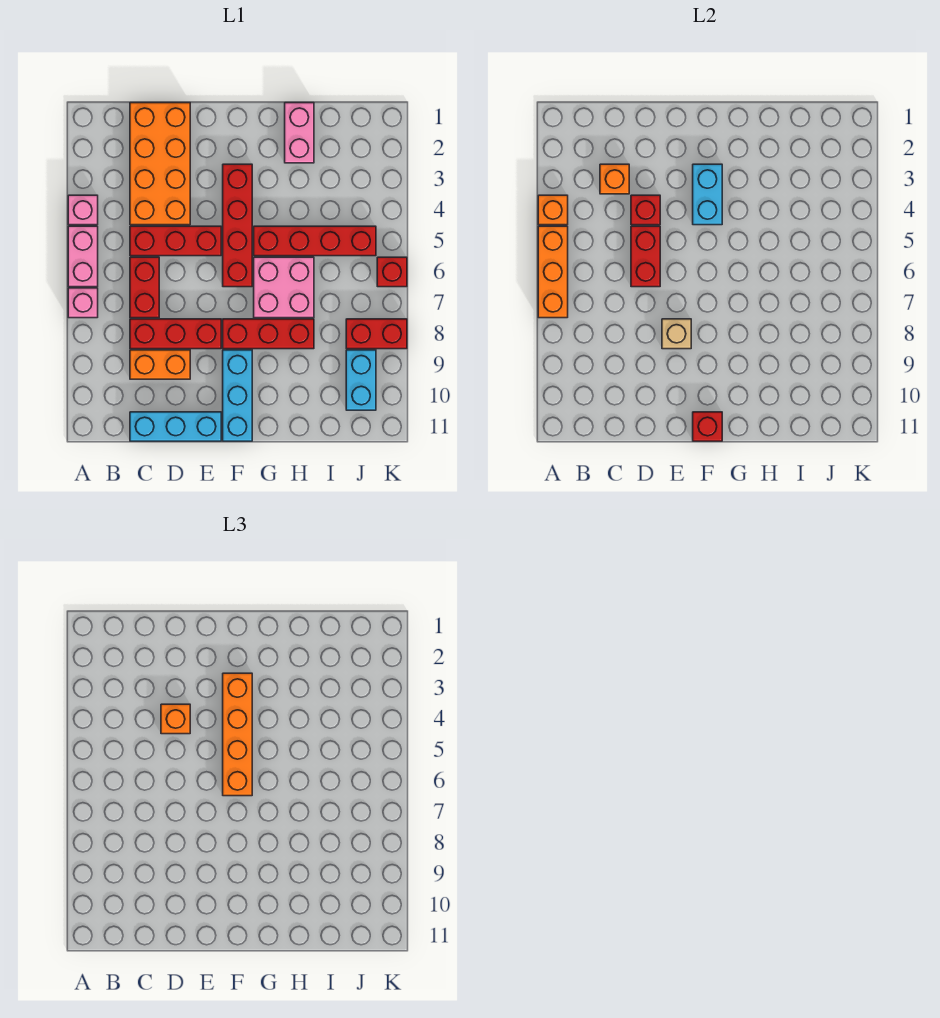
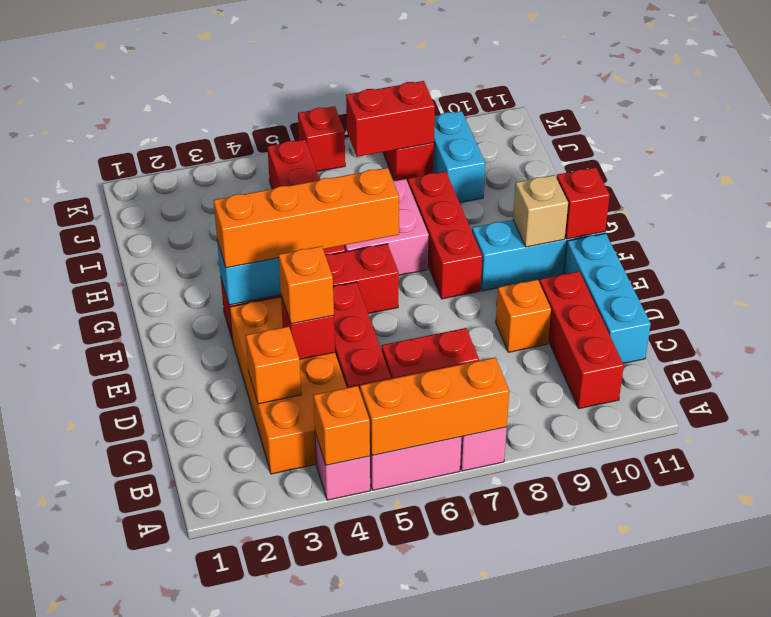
orange 2x4 brick [130,103,190,225] -> orange 2x4 brick turned to [230,297,347,474]
red 1x3 brick [130,319,221,349] -> red 1x3 brick moved to [539,271,624,409]
orange 1x2 brick [130,350,190,379] -> orange 1x1 brick [496,280,551,352]
red 1x2 brick [631,226,660,287] -> red 1x2 brick moved to [346,81,435,157]
tan 1x1 brick [662,319,691,349] -> tan 1x1 brick moved to [513,175,568,247]
pink 1x2 brick [285,103,314,163] -> none
cyan 1x2 brick [346,350,376,410] -> cyan 1x2 brick turned to [433,111,485,203]

